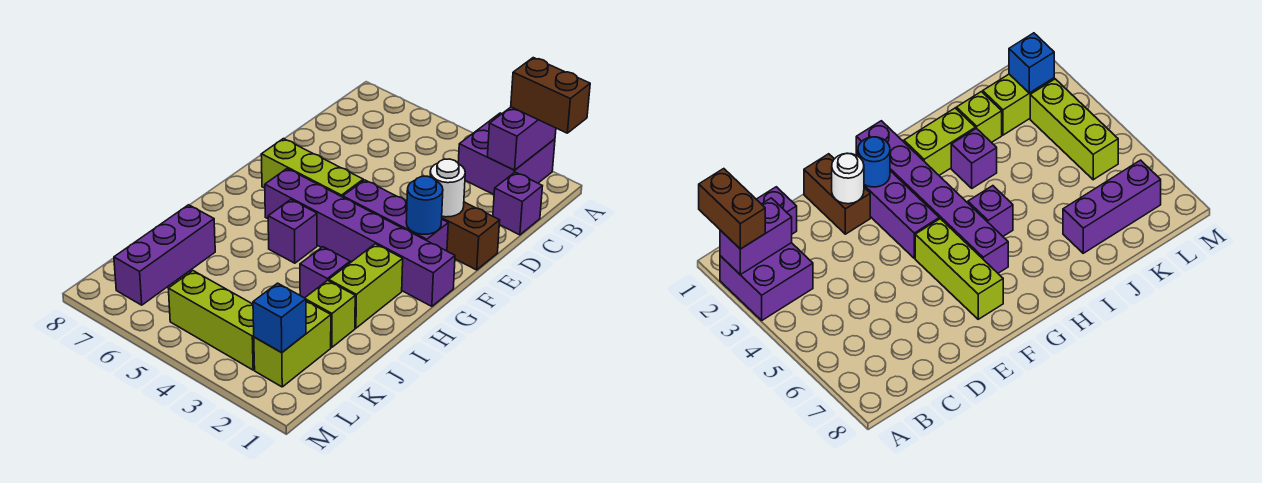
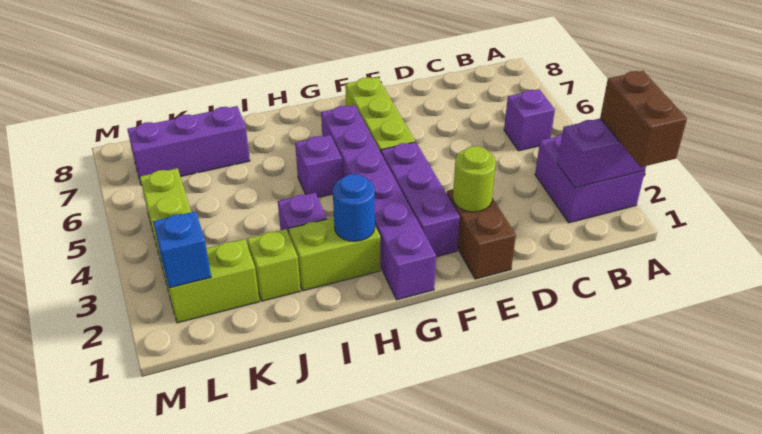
purple 1x1 brick [493,172,542,235] -> purple 1x1 brick moved to [504,89,555,151]
white 1x1 round brick [430,159,465,217] -> lime 1x1 round brick [453,146,496,212]
blue 1x1 round brick [406,176,443,234] -> blue 1x1 round brick moved to [333,174,375,241]

